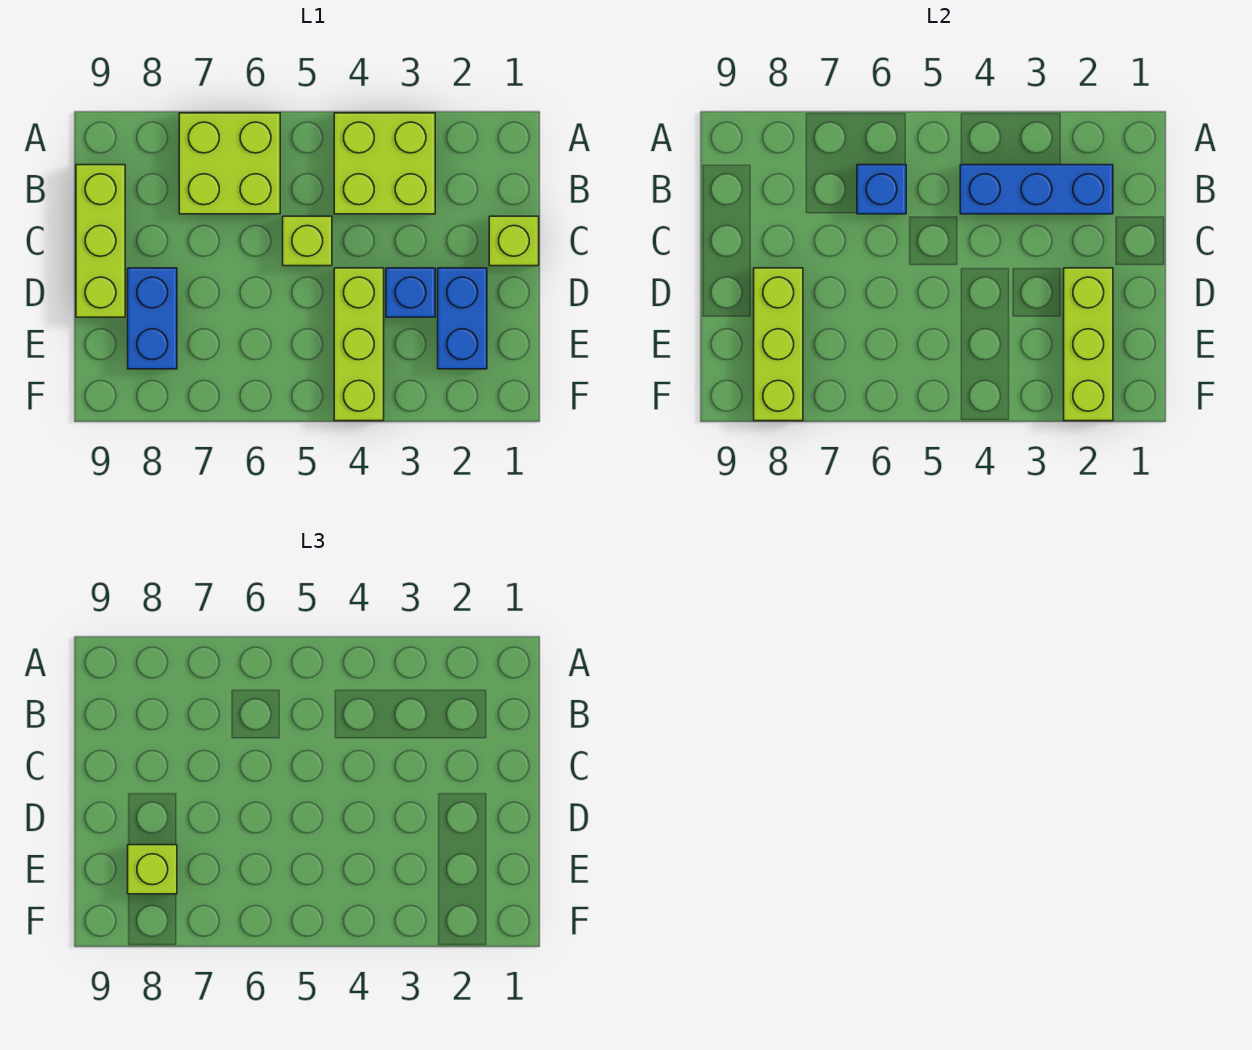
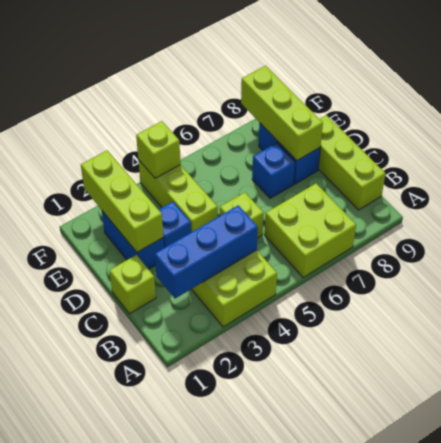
blue 1x1 brick [857,165,906,214] -> blue 1x1 brick moved to [252,143,295,198]
lime 1x1 brick [128,845,177,894] -> lime 1x1 brick moved to [136,121,180,178]

